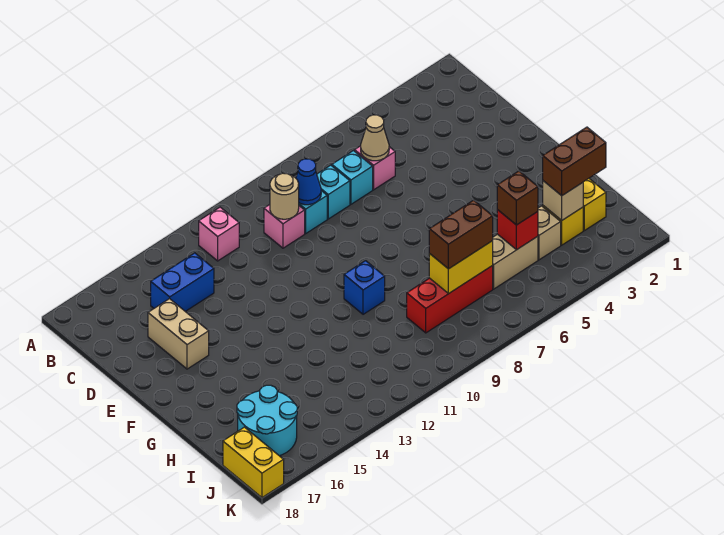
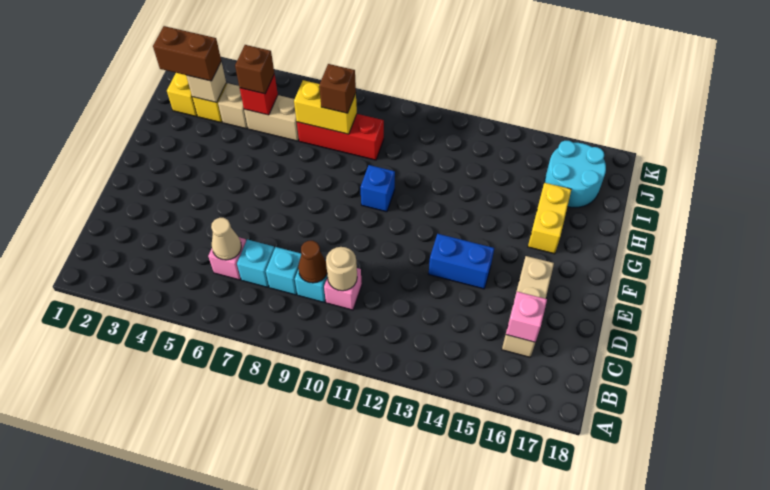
pink 1x1 brick [199,207,239,261] -> pink 1x1 brick moved to [506,292,547,342]
blue 1x1 cone [296,159,321,205] -> brown 1x1 cone [298,241,327,283]
blue 1x2 brick [151,253,214,311] -> blue 1x2 brick moved to [429,234,494,289]
tan 1x2 brick [148,299,209,369] -> tan 1x3 brick [502,256,554,357]
brown 1x2 brick [429,200,493,269] -> brown 1x1 brick [319,64,356,113]
yellow 1x2 brick [223,427,284,497] -> yellow 1x2 brick moved to [528,183,571,254]

